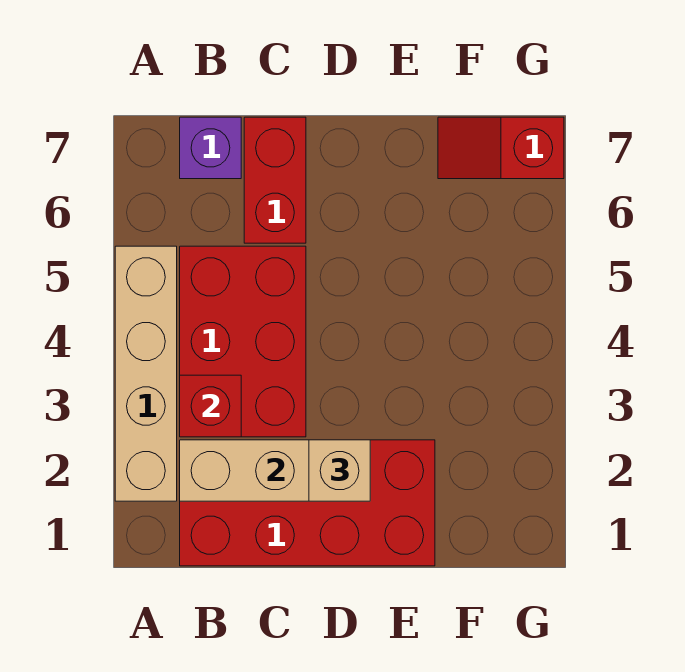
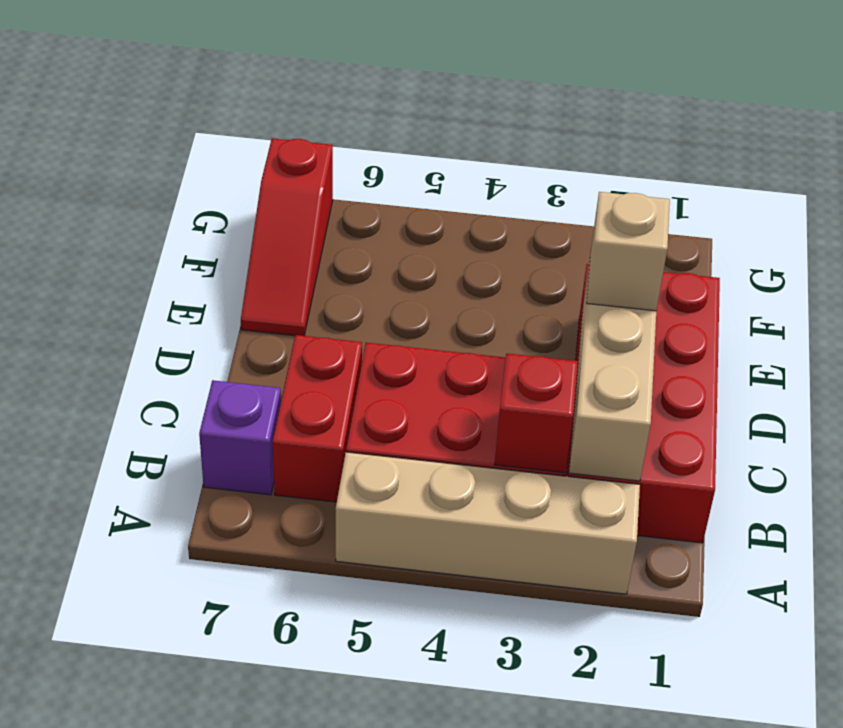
red 1x2 brick [244,117,306,243] -> red 1x2 brick turned to [273,335,362,502]
red 1x2 slope [438,117,564,179] -> red 1x3 slope [241,138,333,336]

